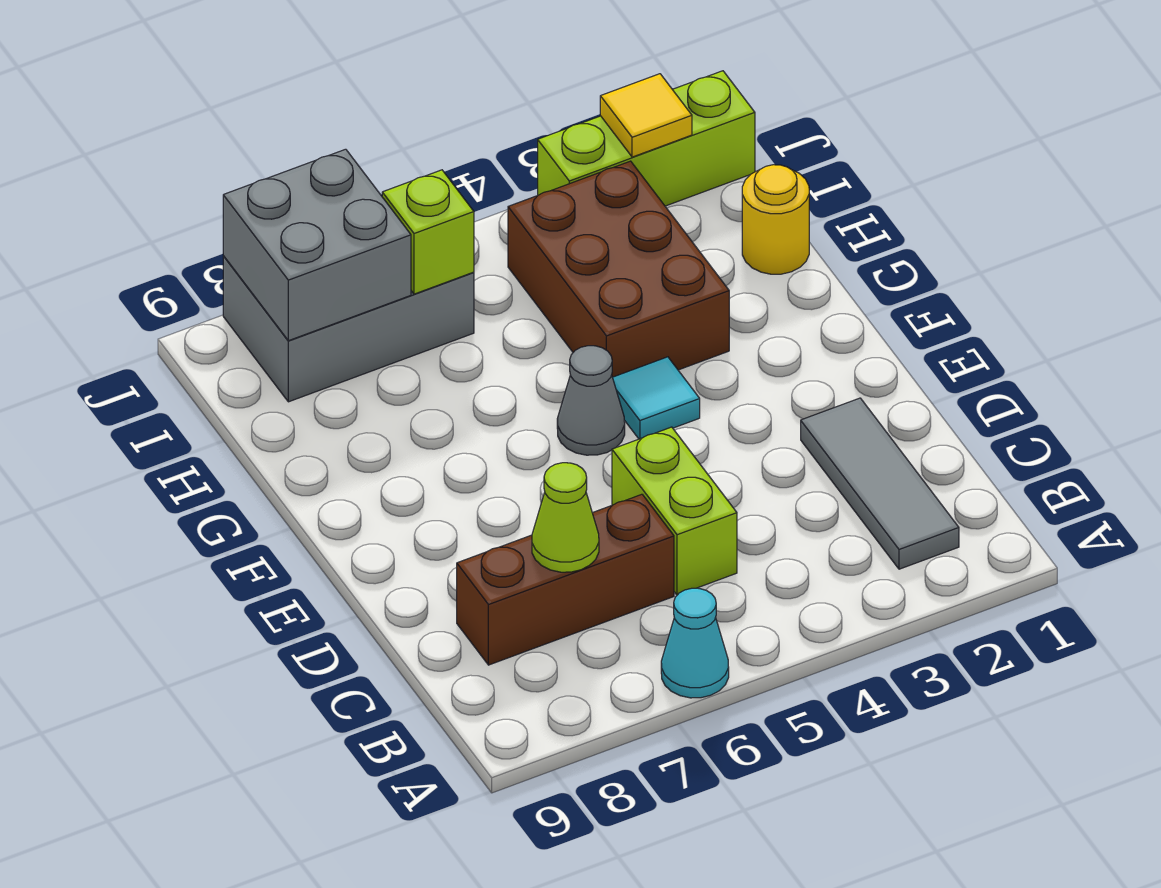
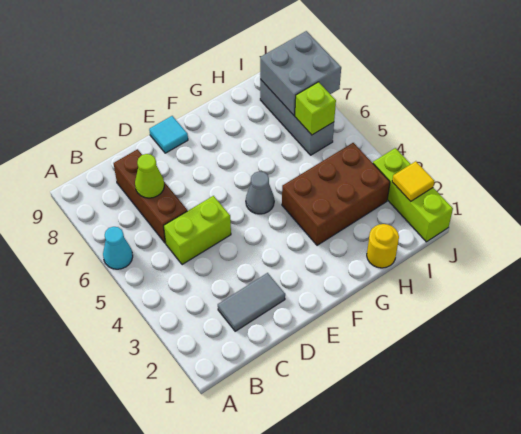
grey 1x3 tile [801,398,959,569] -> grey 1x2 tile [218,273,285,331]
cyan 1x1 tile [613,357,700,439] -> cyan 1x1 tile moved to [149,116,188,153]
grey 2x3 brick [223,256,474,402] -> grey 1x3 brick [260,79,334,155]

